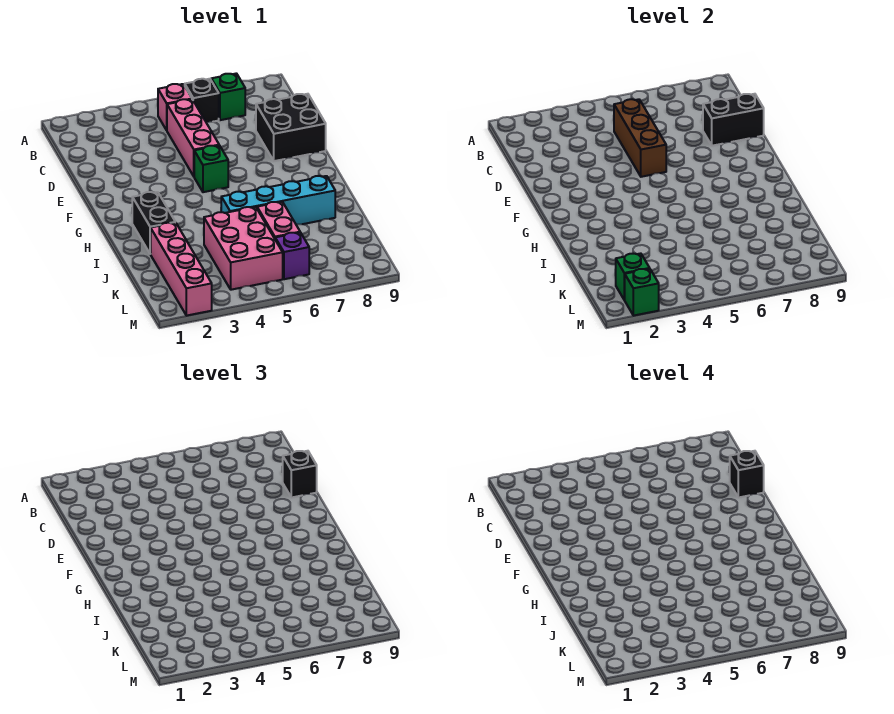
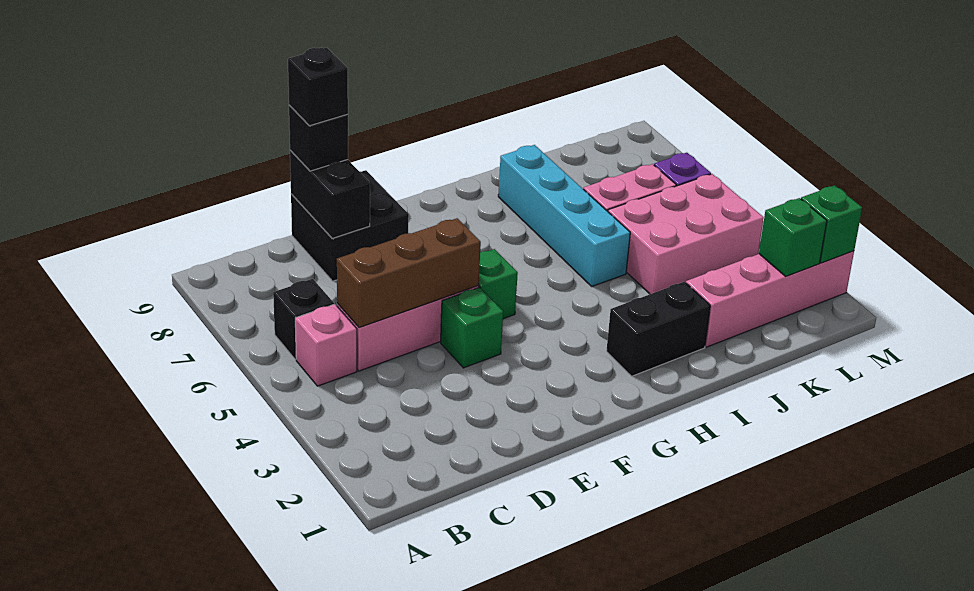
green 1x1 brick [211,73,245,120] -> green 1x1 brick moved to [441,287,503,368]

